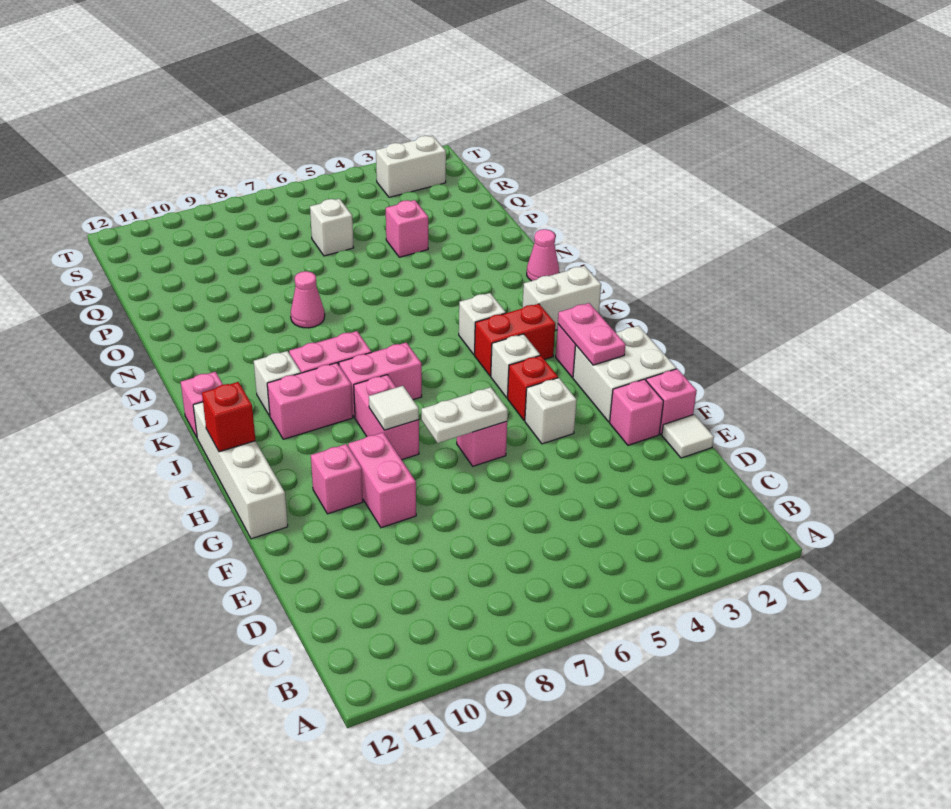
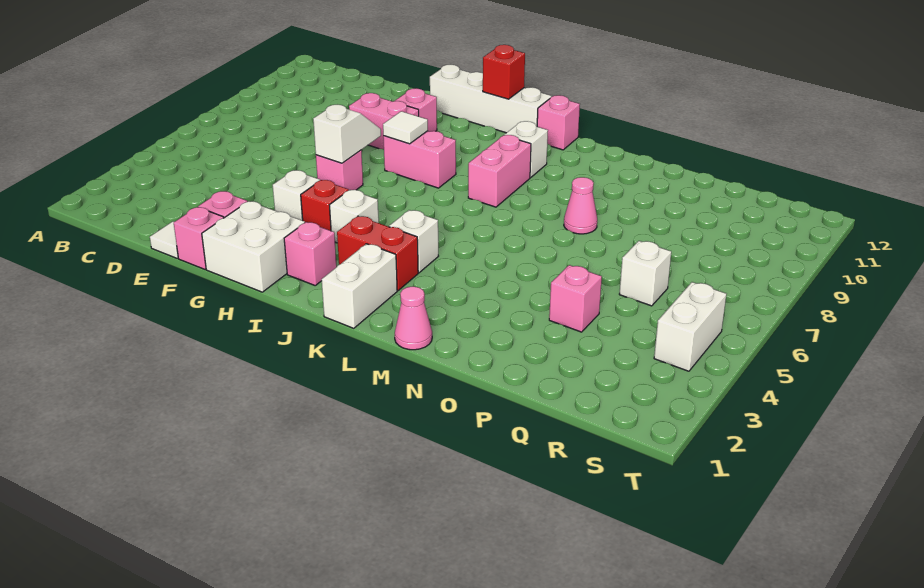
white 1x2 plate [421,387,508,443] -> white 1x2 slope [313,105,381,163]
pink 1x2 plate [558,303,626,365] -> none
red 1x2 brick [475,304,555,376] -> red 1x2 brick turned to [337,216,418,290]
pink 1x2 brick [339,342,422,418] -> none
pink 1x2 brick [267,363,353,439] -> none
white 1x2 brick [376,136,446,197] -> white 1x2 brick moved to [654,282,726,371]

